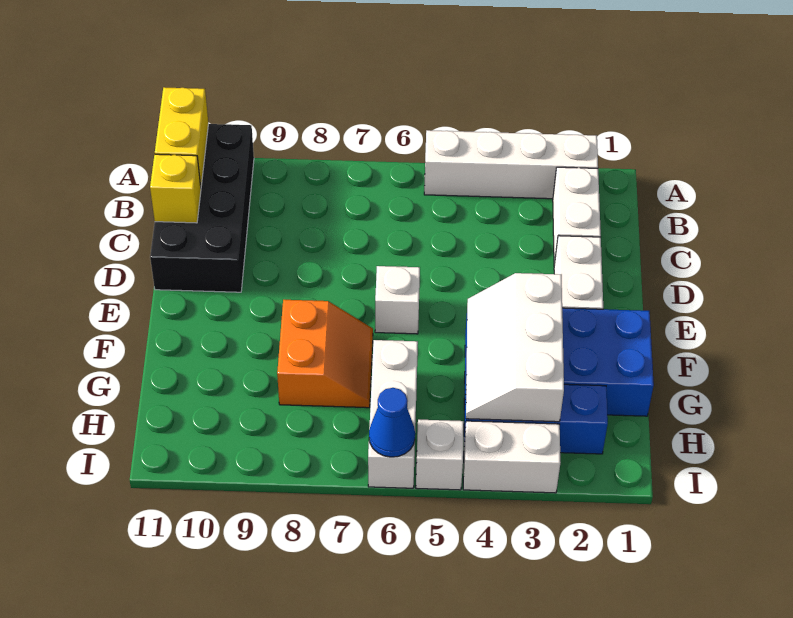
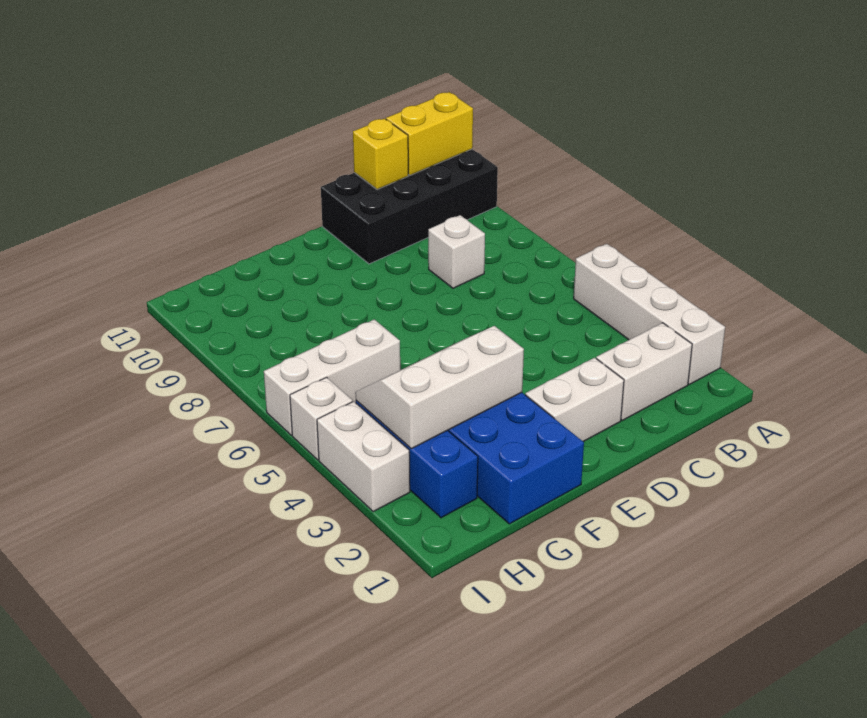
white 1x1 brick [375,266,420,334] -> white 1x1 brick moved to [428,215,485,288]
orange 2x2 slope [277,300,373,408] -> none
blue 1x1 cone [369,388,415,457] -> none

